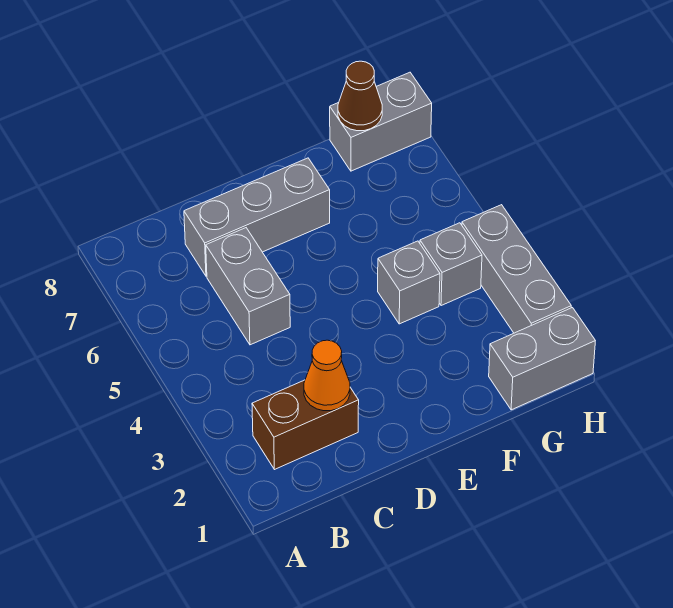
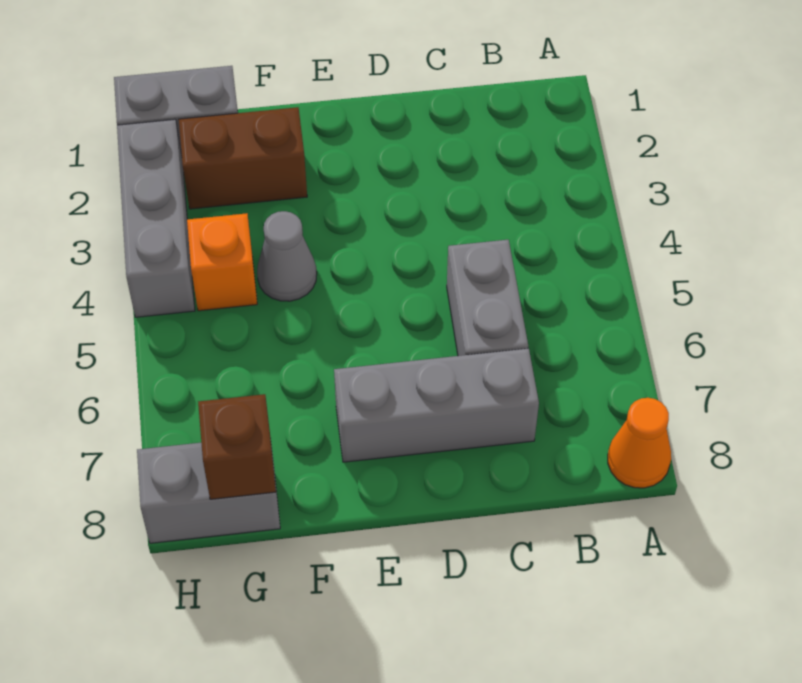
brown 1x2 brick [252,380,359,470] -> brown 1x2 brick moved to [179,107,307,209]
orange 1x1 cone [304,340,350,411] -> orange 1x1 cone moved to [608,398,671,488]
grey 1x1 brick [378,241,440,324] -> grey 1x1 cone [257,211,317,301]
grey 1x1 brick [420,223,482,306] -> orange 1x1 brick [187,213,257,311]
brown 1x1 cone [338,61,382,131] -> brown 1x1 brick [198,394,276,499]

